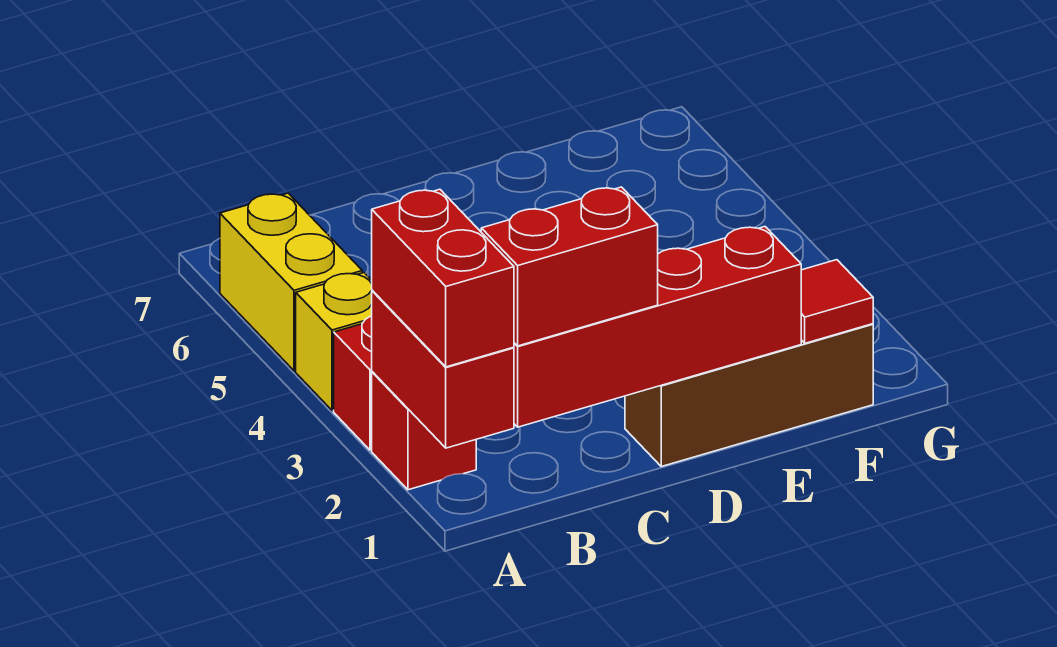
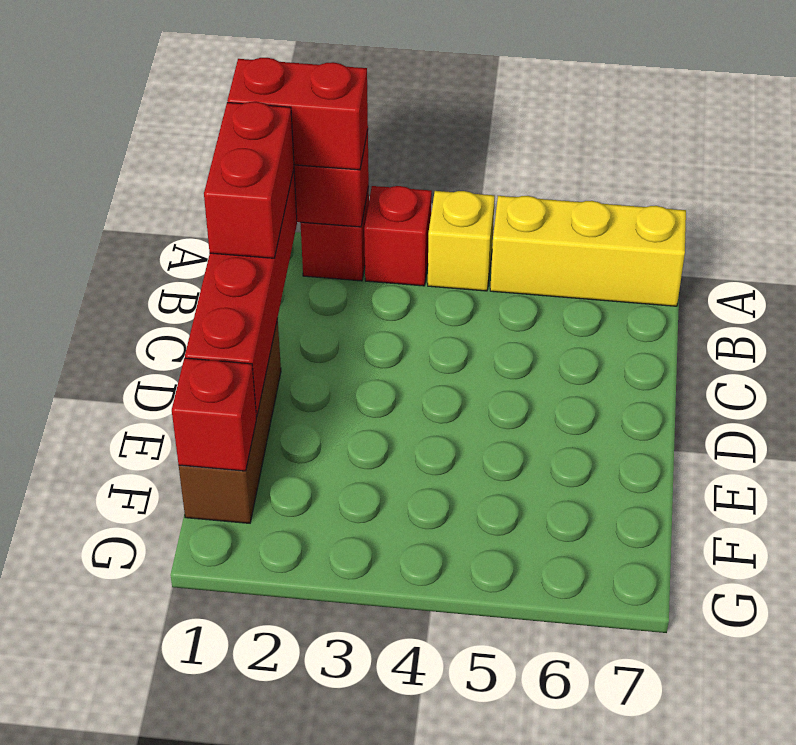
yellow 1x2 brick [220,193,362,371] -> yellow 1x3 brick [490,196,686,306]
red 1x1 tile [801,260,873,343] -> red 1x1 brick [172,358,256,471]

